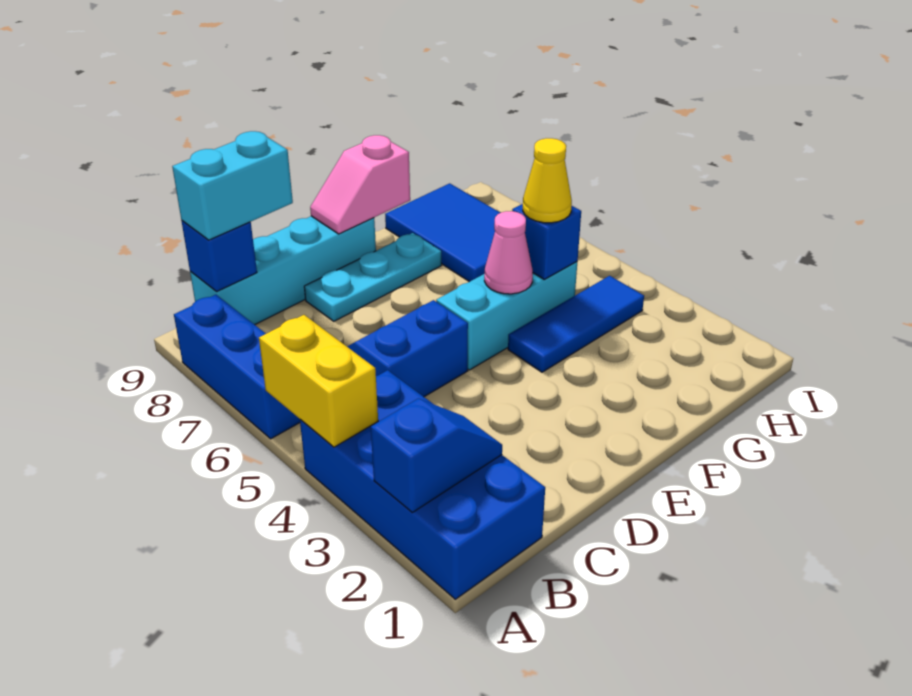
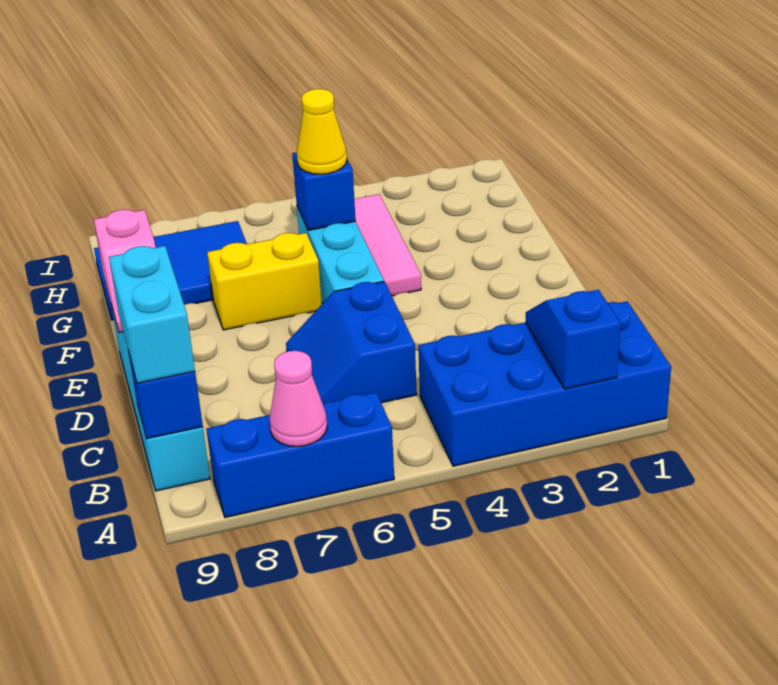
yellow 1x2 brick [259,315,378,447] -> yellow 1x2 brick moved to [207,233,322,330]
cyan 1x3 plate [304,233,442,321] -> none
blue 1x3 tile [508,276,644,372] -> pink 1x3 tile [354,194,421,296]
pink 1x1 cone [484,211,533,294] -> pink 1x1 cone moved to [269,351,327,447]

